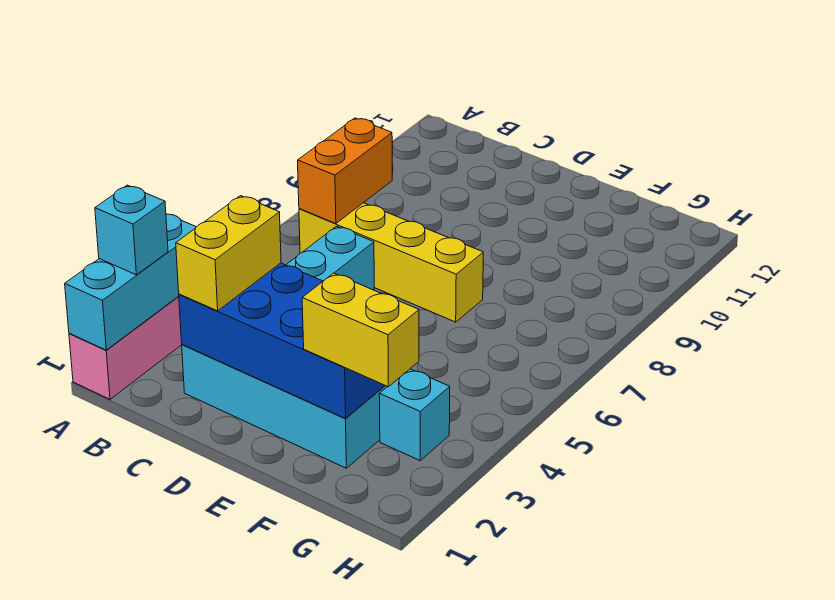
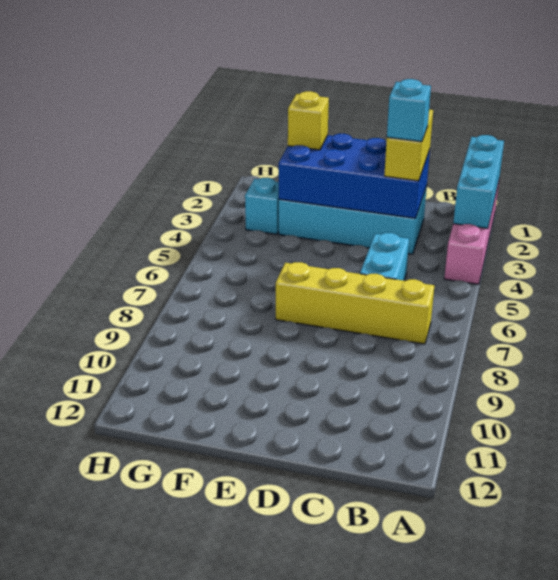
cyan 1x1 brick [95,185,168,275] -> cyan 1x1 brick moved to [387,79,431,142]
orange 1x2 brick [298,118,392,224] -> none
yellow 1x2 brick [302,273,419,387] -> yellow 1x1 brick [288,91,329,150]

